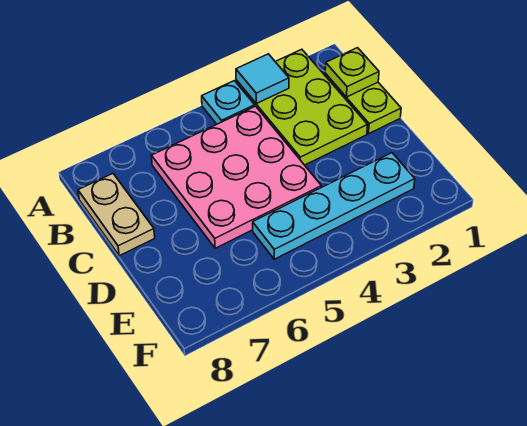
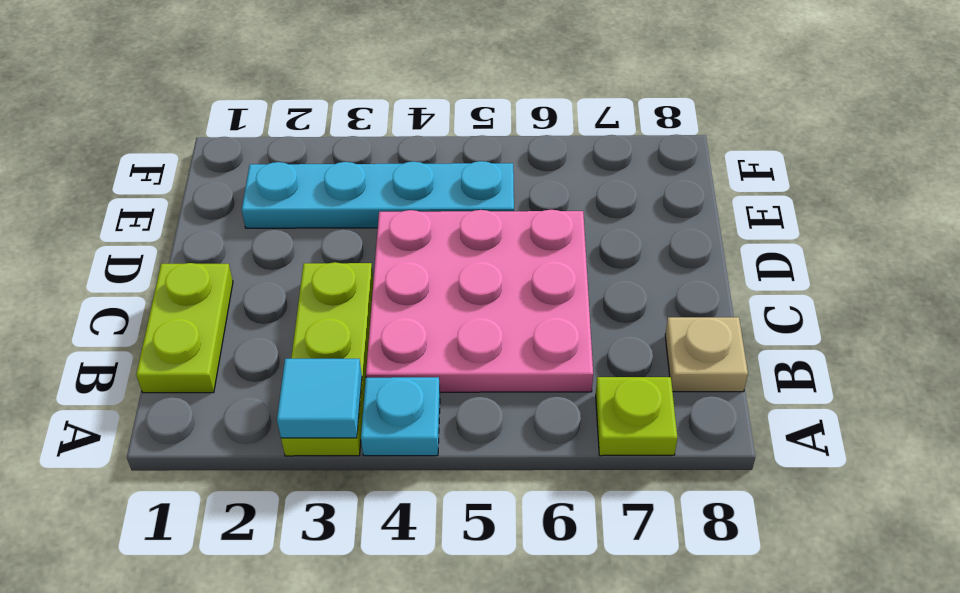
lime 2x3 plate [236,49,368,165] -> lime 1x3 plate [281,262,373,456]
lime 1x1 plate [325,48,379,97] -> lime 1x1 plate moved to [596,377,678,456]
tan 1x2 plate [78,174,155,256] -> tan 1x1 plate [665,317,748,392]

